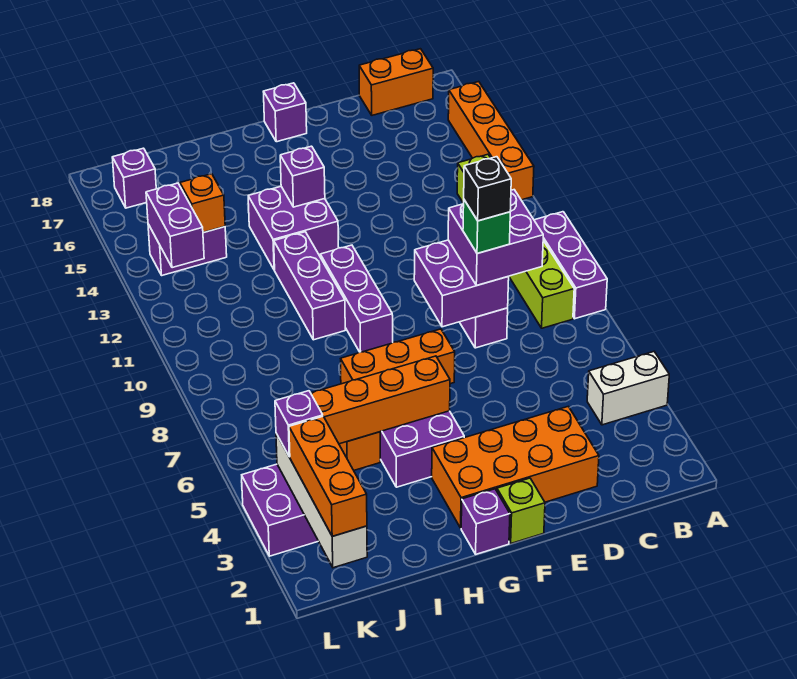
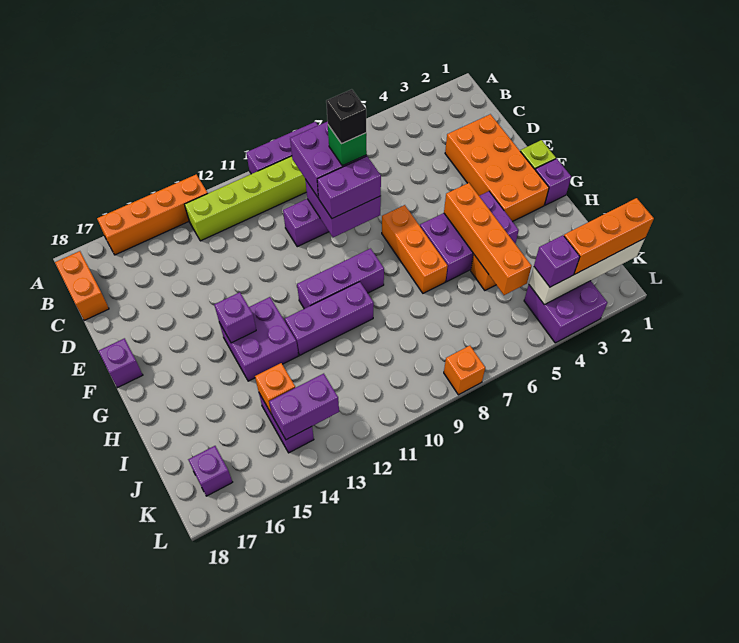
white 1x2 brick [587,352,669,425] -> none
none -> purple 1x2 brick [317,156,381,219]
none -> orange 1x1 brick [444,346,485,395]

